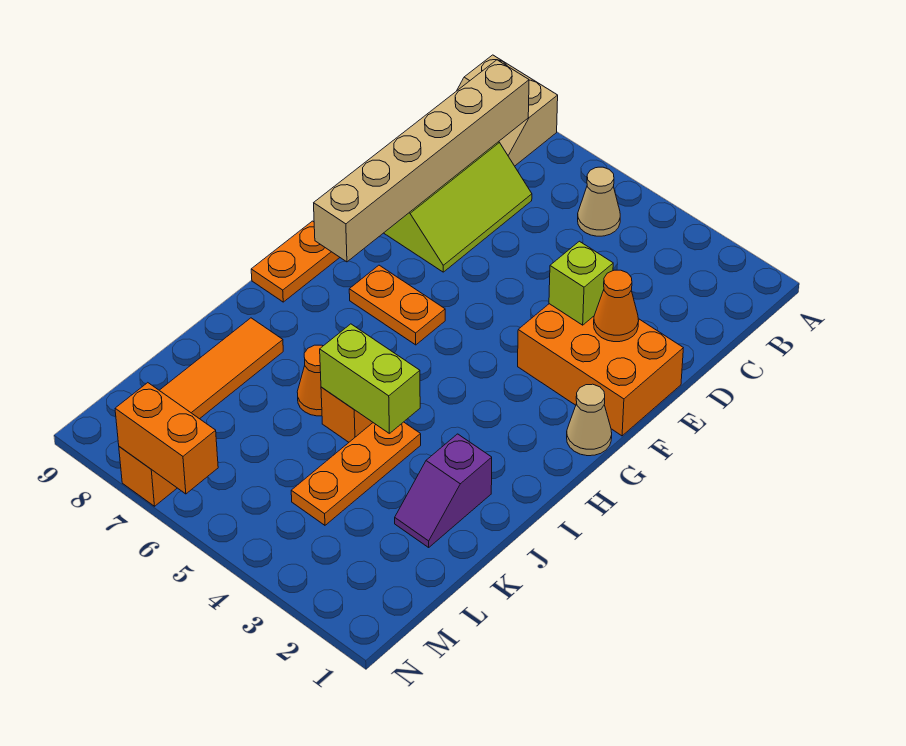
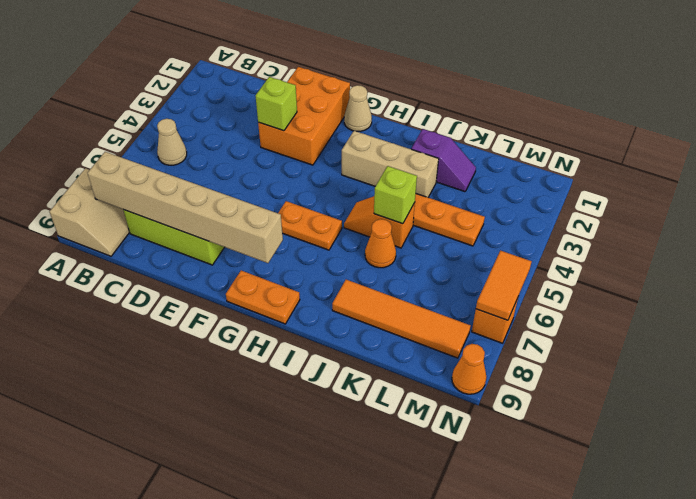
orange 1x1 cone [594,270,639,342] -> orange 1x1 cone moved to [452,344,487,394]
orange 1x2 plate [349,265,445,345] -> orange 1x2 plate turned to [278,201,342,250]
none -> tan 1x3 brick [342,131,439,197]
lime 1x2 brick [320,324,420,433] -> lime 1x1 brick [374,166,417,224]
orange 1x2 brick [115,383,218,494] -> orange 1x2 tile [476,251,532,320]

